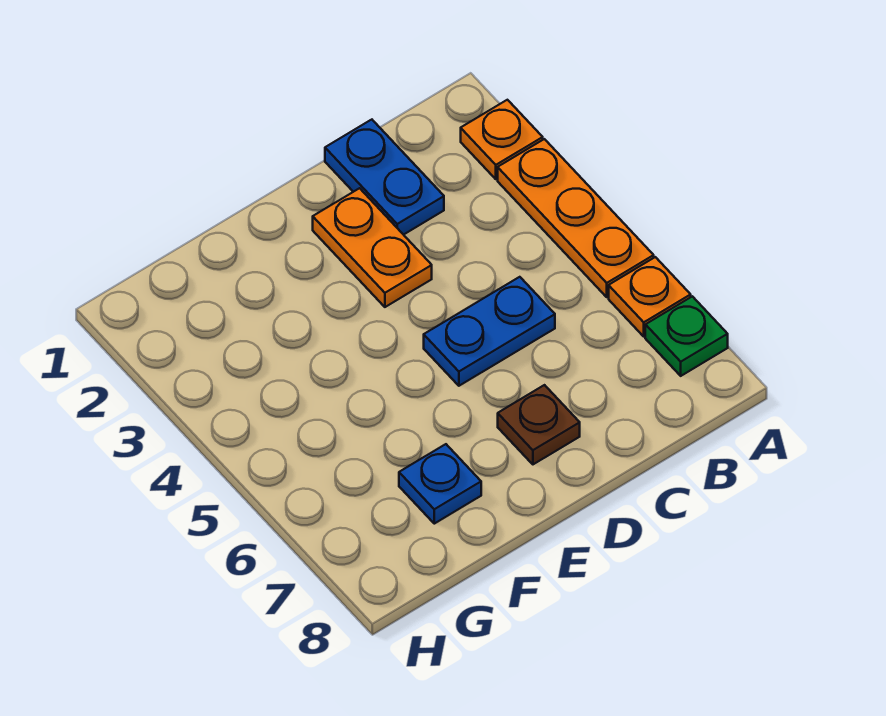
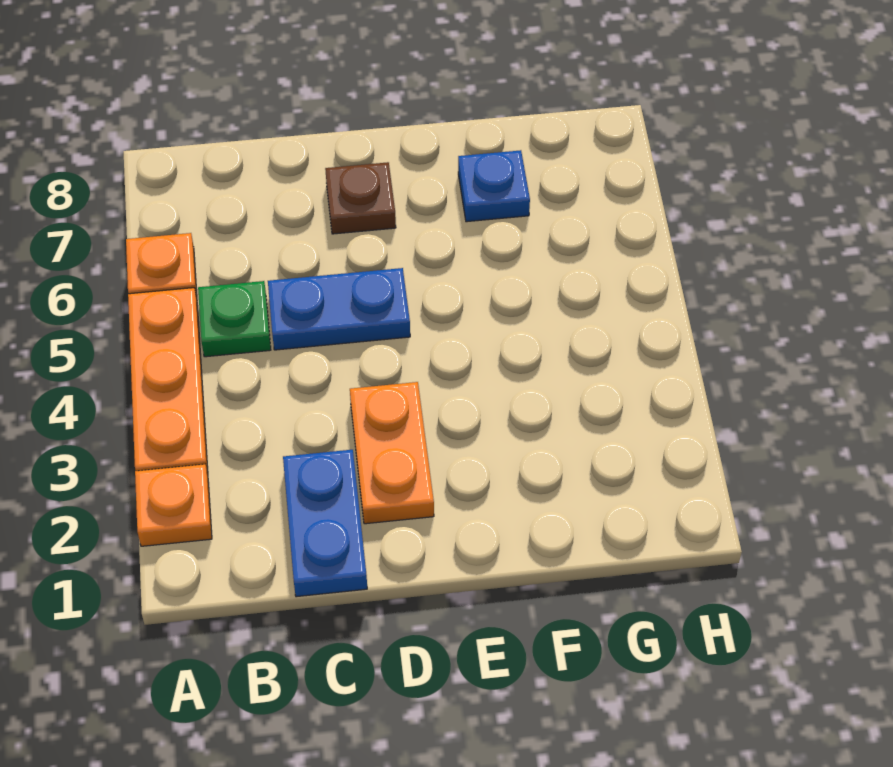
green 1x1 plate [645,296,728,376] -> green 1x1 plate moved to [198,281,271,357]

